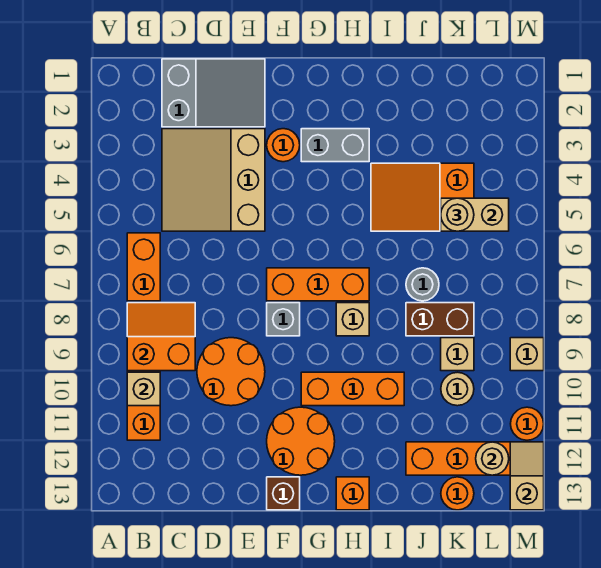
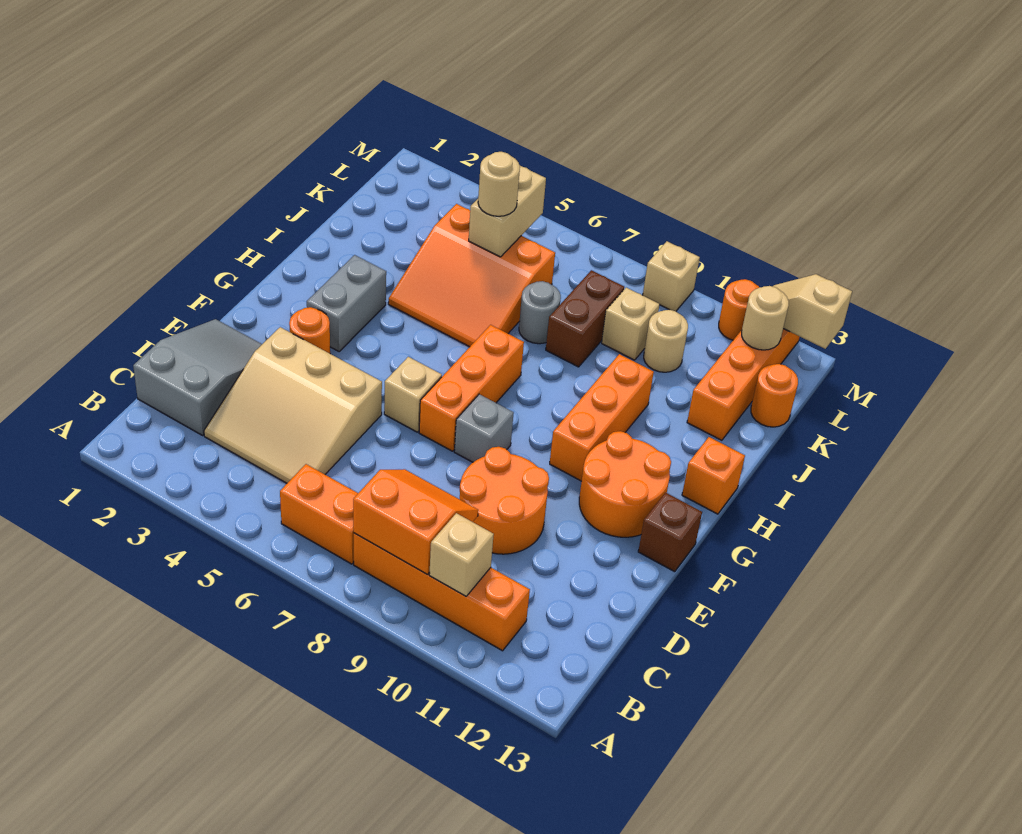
orange 2x2 slope [127,303,195,371] -> orange 2x2 slope turned to [353,469,478,574]
tan 1x1 brick [336,303,369,336] -> tan 1x1 brick moved to [384,357,442,432]
orange 2x3 slope [371,163,474,231] -> orange 3x3 slope [388,204,555,347]

